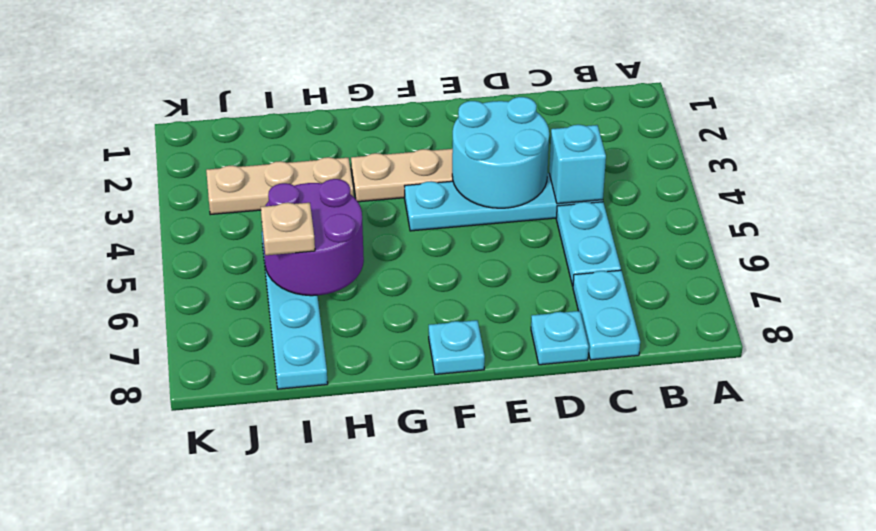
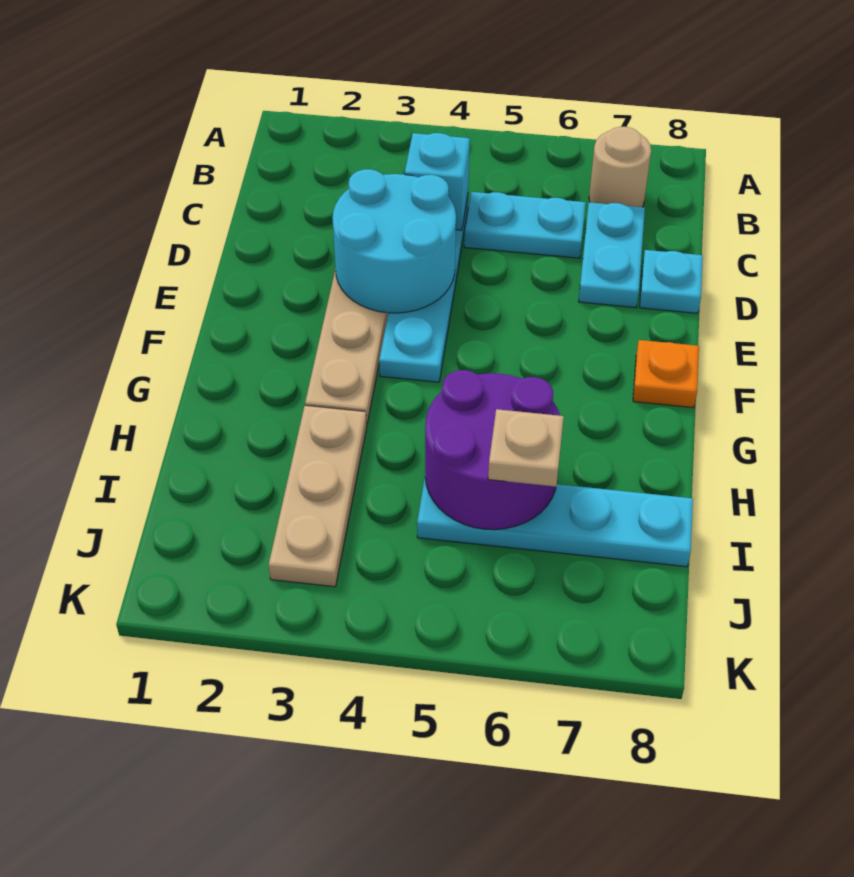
none -> tan 1x1 round brick [589,127,651,207]
cyan 1x2 plate [573,270,640,360] -> cyan 1x2 plate turned to [579,202,645,308]
cyan 1x1 plate [429,320,485,374] -> orange 1x1 plate [633,340,699,408]

